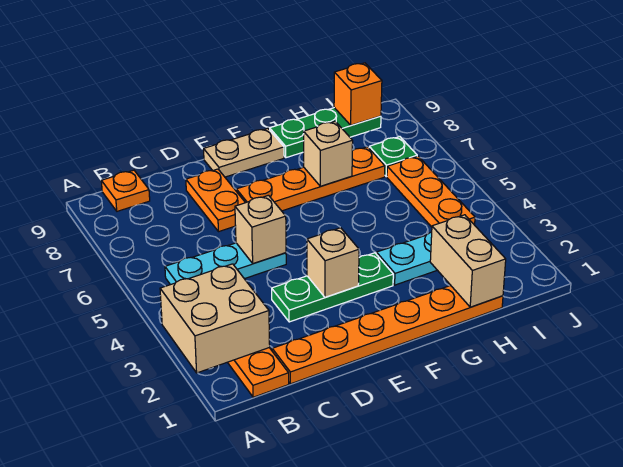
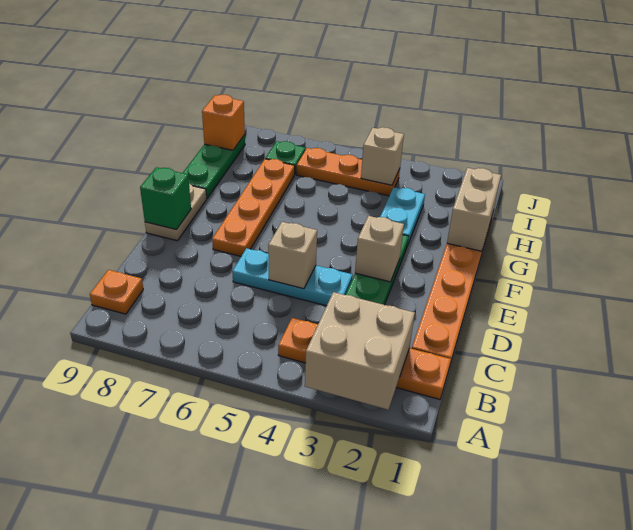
cyan 1x3 plate [165,243,286,285] -> cyan 1x3 plate turned to [232,248,353,306]
orange 1x2 plate [186,169,245,232] -> none
none -> green 1x1 brick [140,167,191,230]
tan 1x1 brick [304,121,353,186] -> tan 1x1 brick moved to [361,127,404,185]
tan 1x2 brick [430,215,506,307] -> tan 1x2 brick turned to [447,168,501,251]

